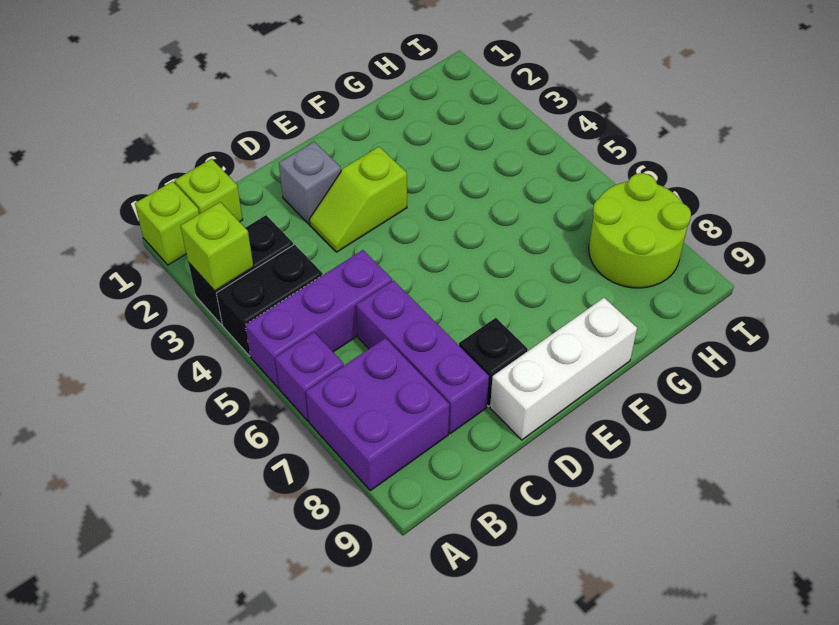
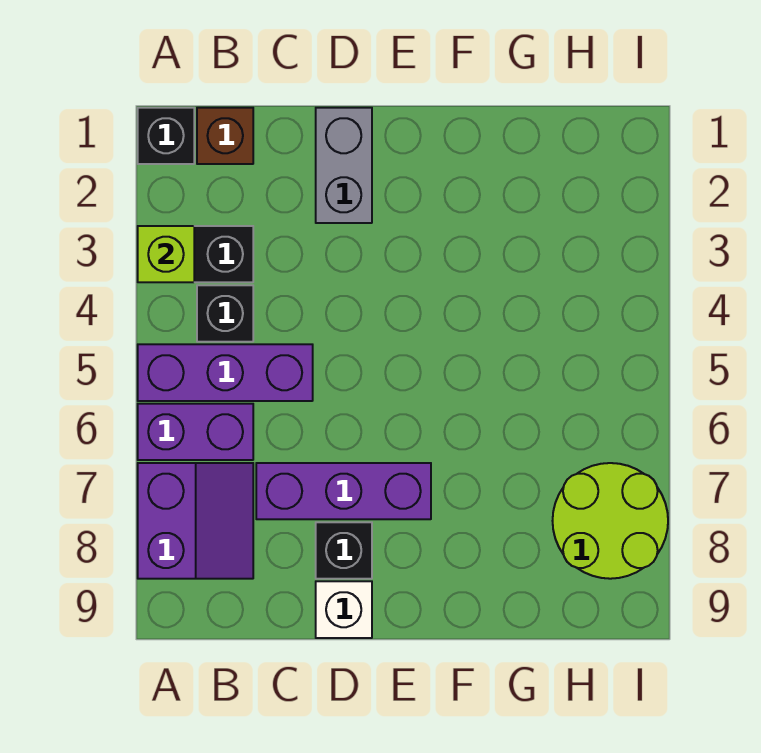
lime 1x1 brick [135,181,199,265] -> black 1x1 brick [138,108,194,164]
black 1x2 brick [216,244,323,356] -> black 1x1 brick [197,285,253,342]
purple 1x1 brick [275,332,344,421] -> purple 1x2 brick [138,404,253,460]
purple 2x2 brick [306,338,449,491] -> purple 2x2 slope [138,463,253,579]
lime 1x1 brick [175,159,243,222] -> brown 1x1 brick [197,108,253,164]
purple 1x3 brick [356,280,489,434] -> purple 1x3 brick turned to [256,463,431,519]
grey 1x1 brick [279,142,341,224] -> grey 1x2 brick [316,108,372,223]
lime 1x2 slope [309,147,407,252] -> none
white 1x3 brick [490,298,637,440] -> white 1x1 brick [316,581,372,638]

